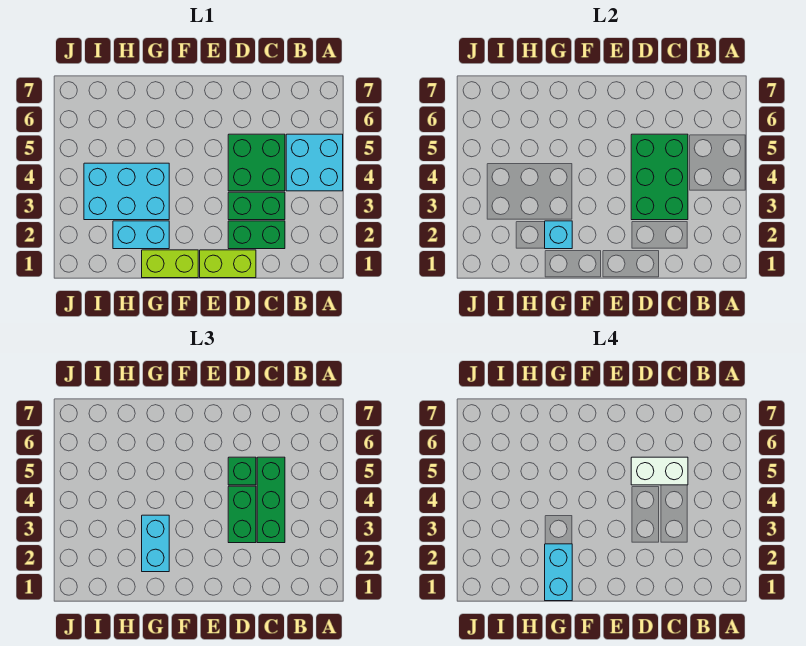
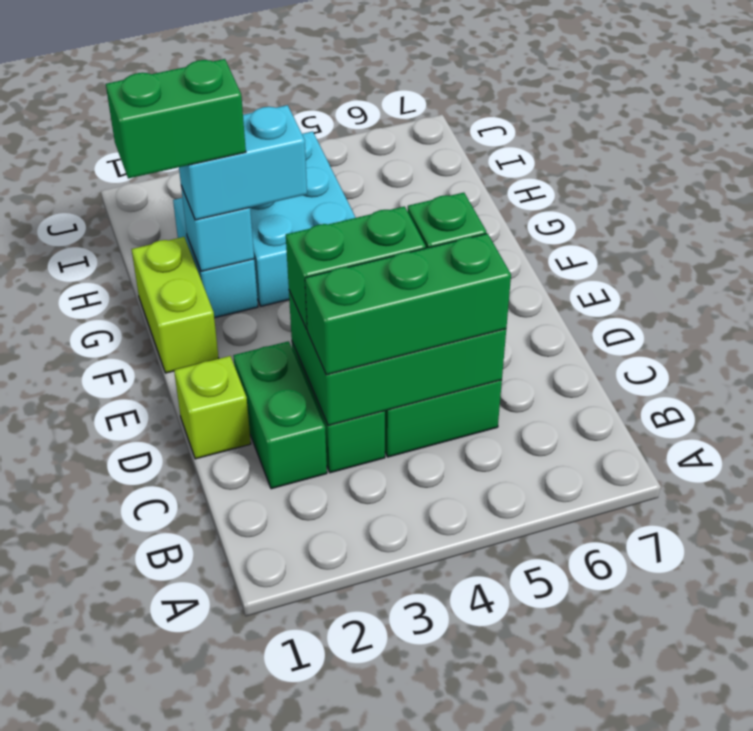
cyan 2x2 brick [286,134,343,191] -> none
white 1x2 brick [631,457,688,485] -> none
lime 1x2 brick [200,250,256,278] -> lime 1x1 brick [174,356,251,459]
cyan 1x2 brick [545,544,572,601] -> green 1x2 brick [106,59,246,179]

